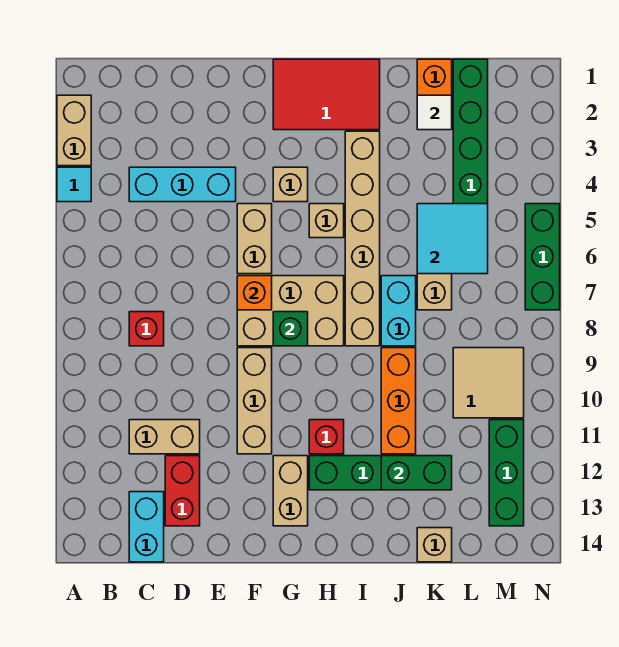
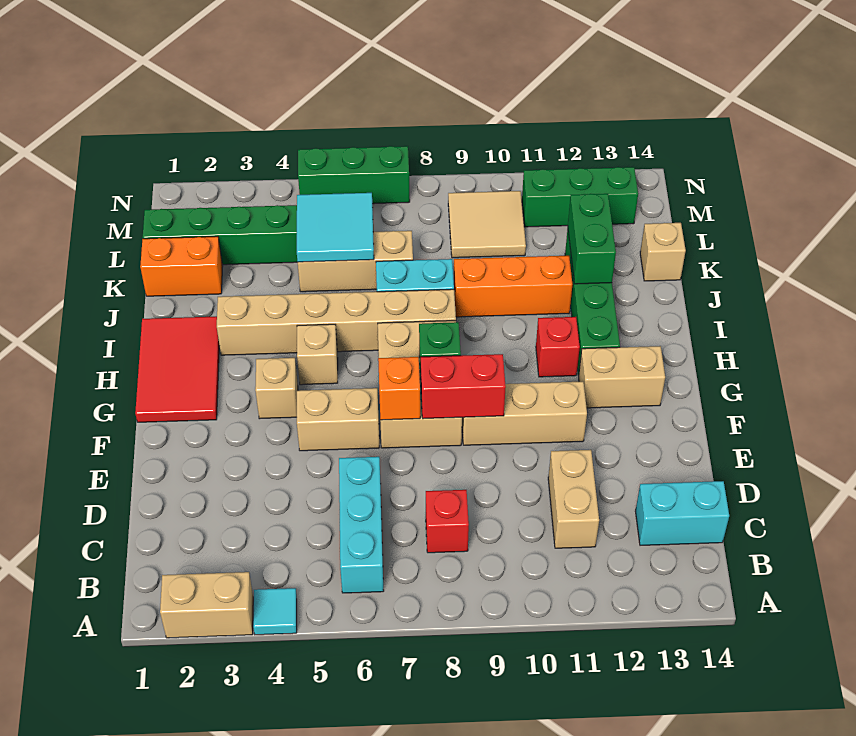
cyan 1x3 brick [129,167,236,202] -> cyan 1x3 brick moved to [339,457,384,593]
red 1x2 brick [165,456,200,526] -> red 1x2 brick moved to [421,354,506,419]
white 1x1 tile [417,95,452,130] -> none

